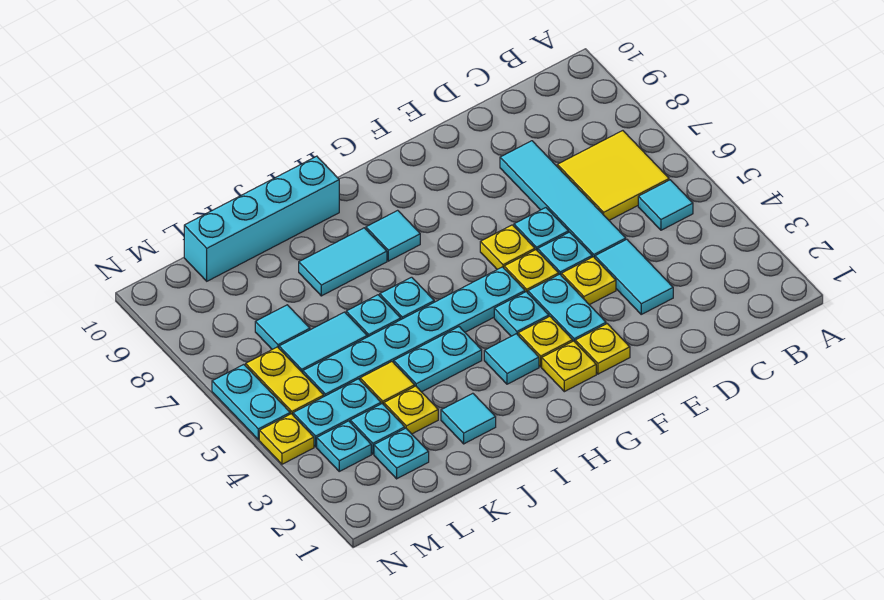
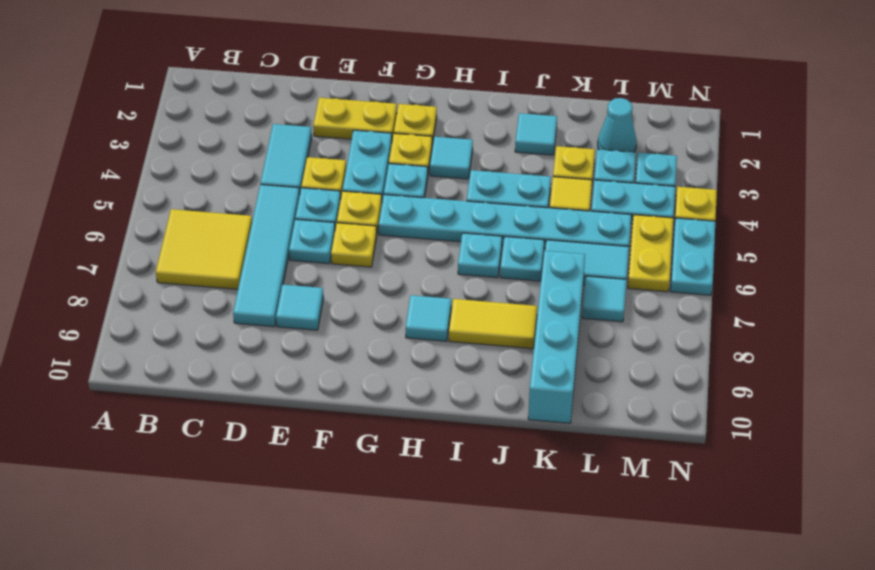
cyan 1x1 tile [638,180,693,230] -> cyan 1x1 tile moved to [276,285,323,330]
yellow 1x1 plate [575,324,630,374] -> yellow 1x2 plate [313,98,397,140]
cyan 1x2 tile [299,228,387,296] -> yellow 1x2 tile [449,299,537,349]
cyan 1x4 brick [184,156,339,281] -> cyan 1x4 brick turned to [528,251,585,423]
cyan 1x1 plate [374,428,429,479] -> cyan 1x1 cone [598,98,637,152]

